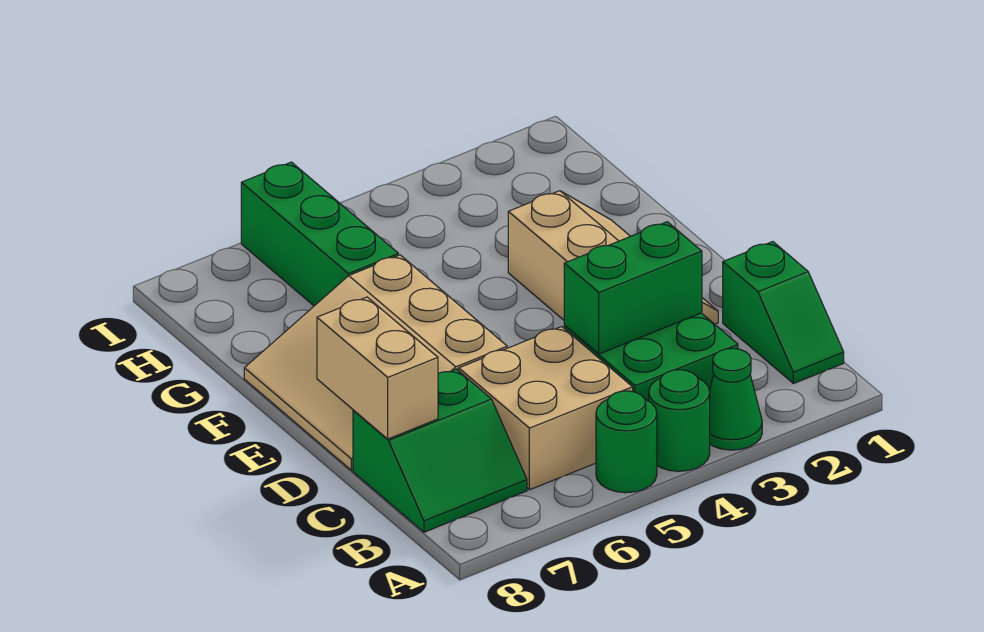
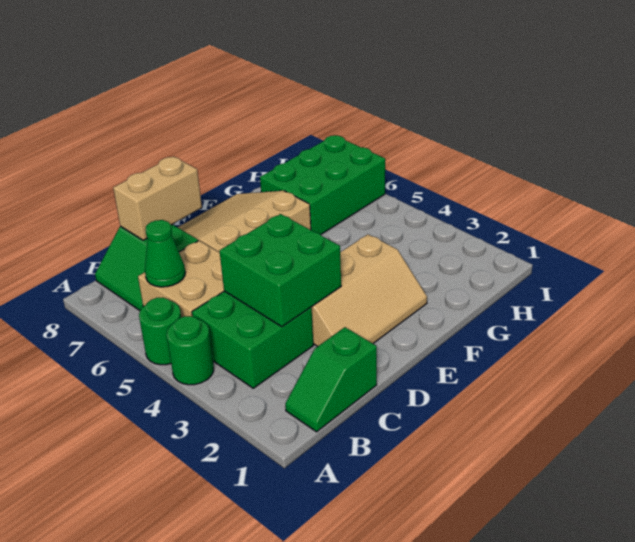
green 1x1 cone [709,348,762,450] -> green 1x1 cone moved to [145,220,185,287]
green 1x2 brick [564,222,702,354] -> green 2x2 brick [219,214,341,327]
green 1x3 brick [241,162,398,306] -> green 2x3 brick [260,135,385,235]

